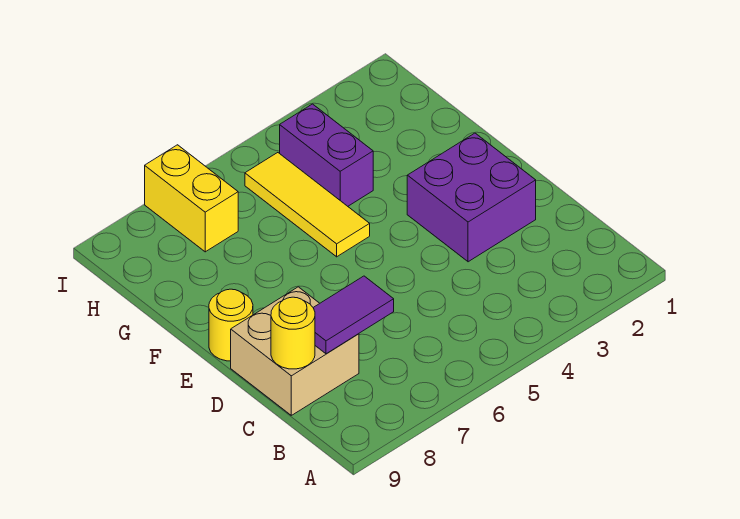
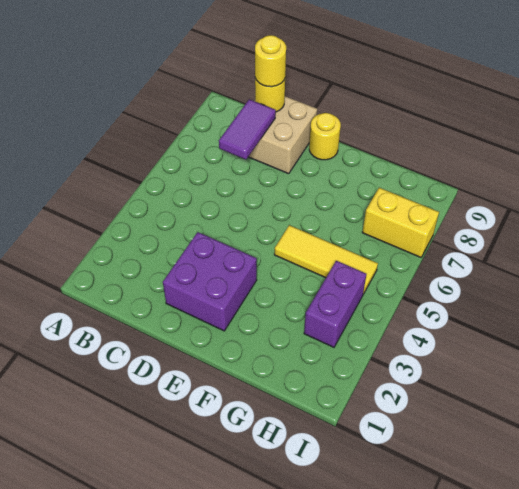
none -> yellow 1x1 round brick [255,35,286,87]
purple 1x2 brick [280,104,373,206] -> purple 1x2 brick turned to [304,261,366,347]

